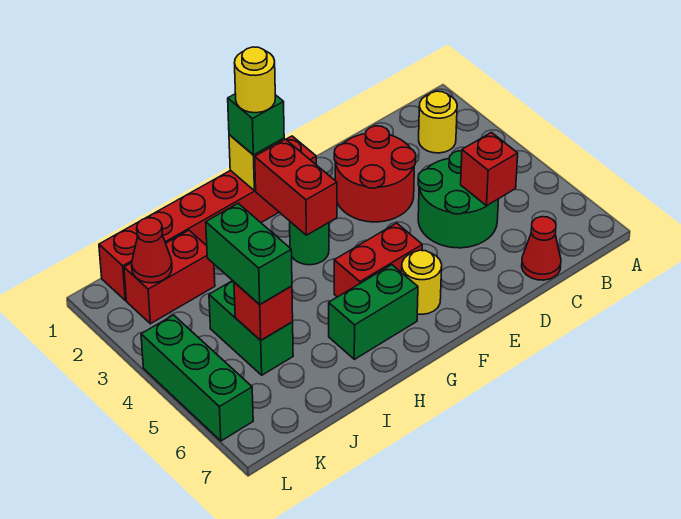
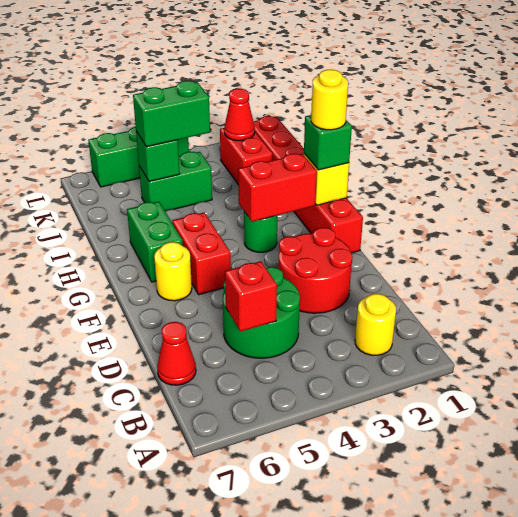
red 1x1 brick [234,282,293,340] -> green 1x1 brick [136,132,180,182]

